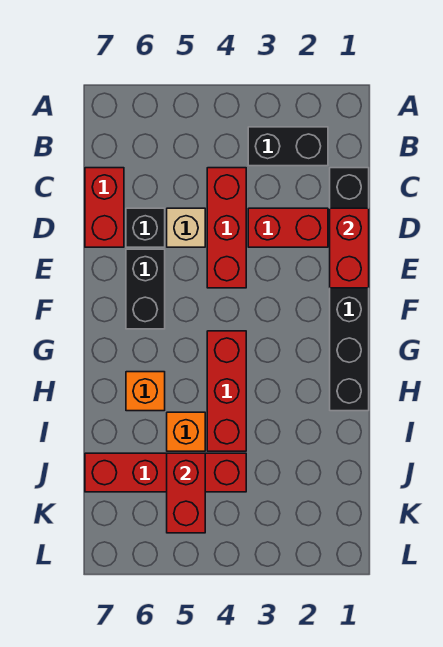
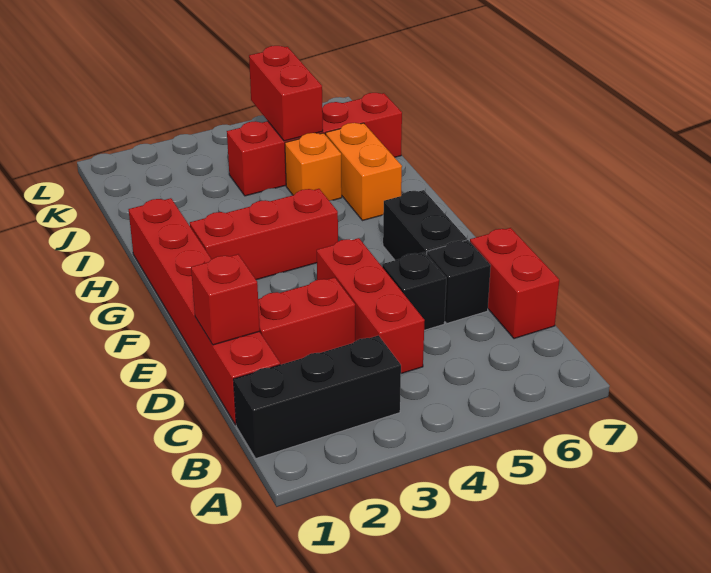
black 1x2 brick [248,127,328,166] -> black 1x3 brick [233,335,401,458]
black 1x6 brick [330,168,369,411] -> red 1x6 brick [129,198,280,425]
red 1x2 brick [330,208,369,288] -> red 1x1 brick [191,254,260,345]
tan 1x1 brick [167,208,205,247] -> black 1x1 brick [382,252,446,330]
red 1x3 brick [207,331,246,451] -> red 1x3 brick turned to [190,189,338,280]
orange 1x1 brick [126,372,165,411] -> orange 1x2 brick [326,123,402,221]

